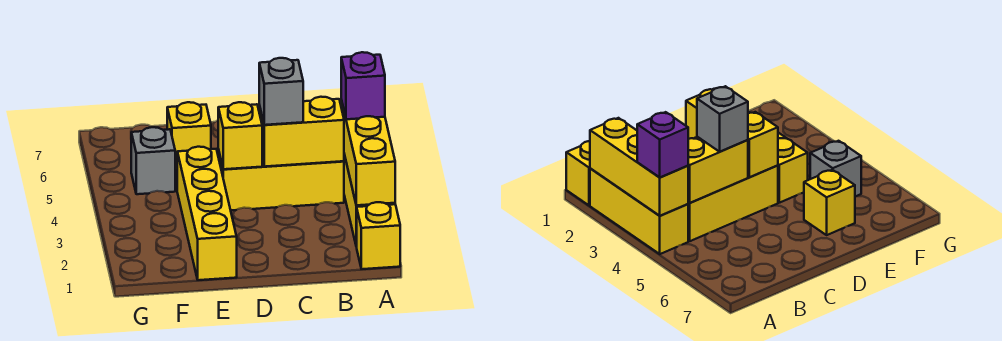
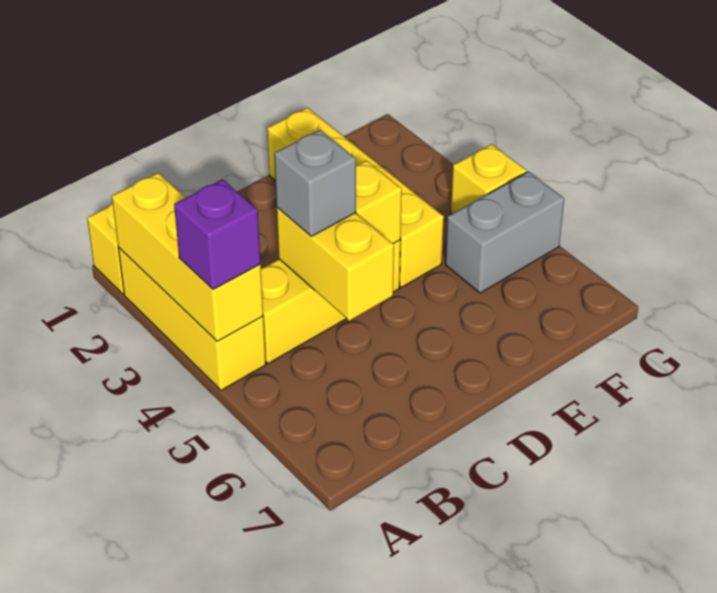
yellow 1x2 brick [259,97,344,167] -> yellow 1x2 brick turned to [277,208,394,321]
yellow 1x1 brick [167,102,211,169] -> yellow 1x1 brick moved to [451,144,527,214]
grey 1x1 brick [131,127,175,194] -> grey 1x2 brick [445,171,564,293]

